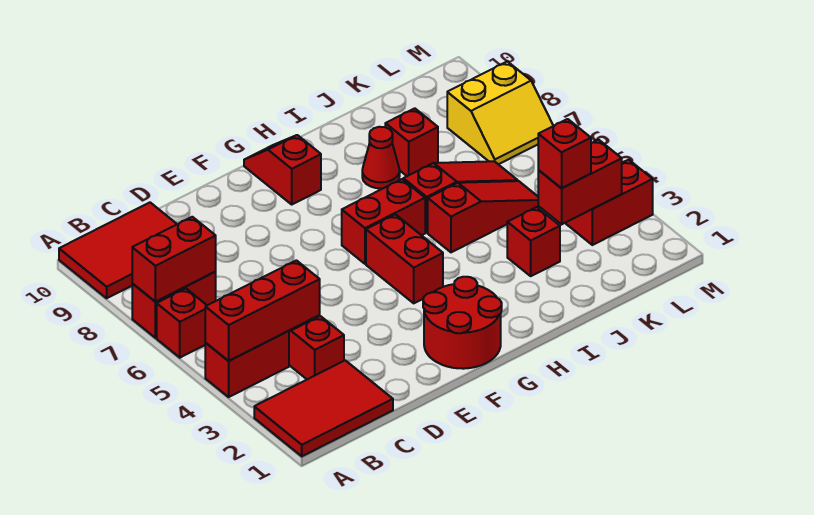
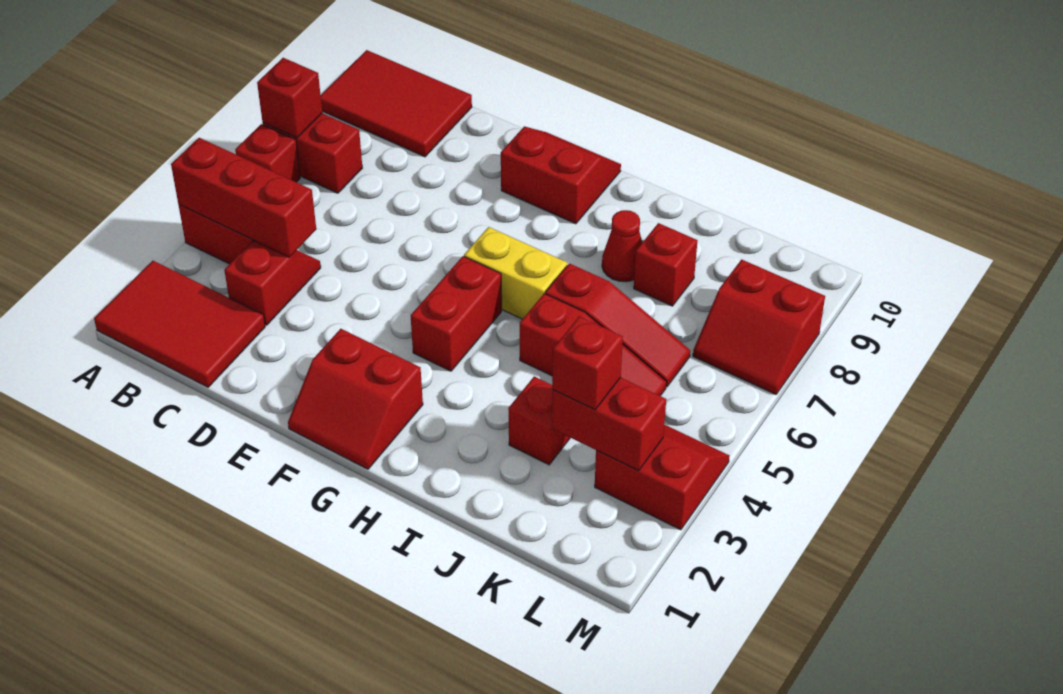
red 1x2 brick [132,217,216,302] -> red 1x1 brick [257,58,322,138]
red 2x2 round brick [423,277,502,369] -> red 2x2 slope [288,329,423,469]
red 1x2 brick [342,179,425,264] -> yellow 1x2 brick [464,227,567,319]
red 1x2 slope [244,135,321,204] -> red 2x2 slope [501,126,621,224]
yellow 2x2 slope [447,61,553,164] -> red 2x2 slope [693,259,825,394]

